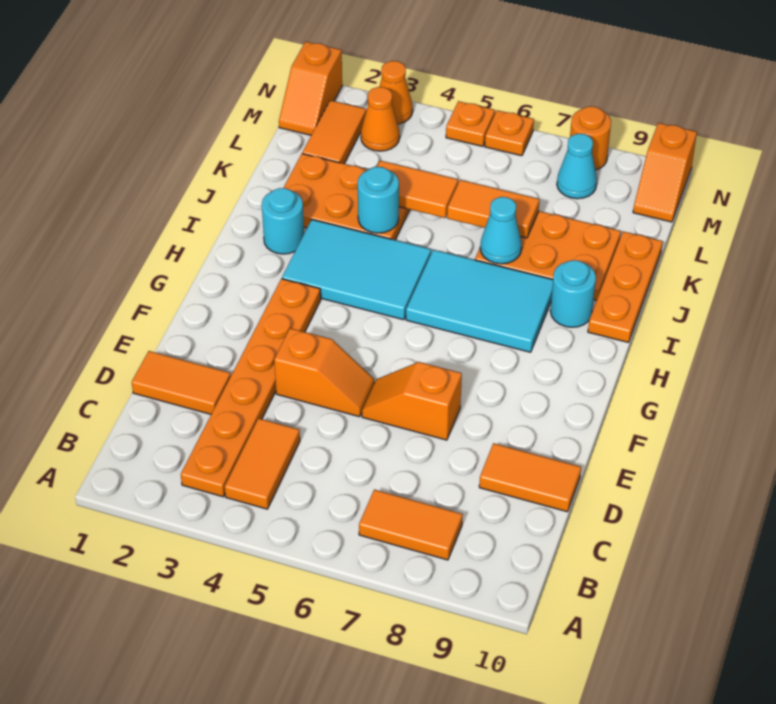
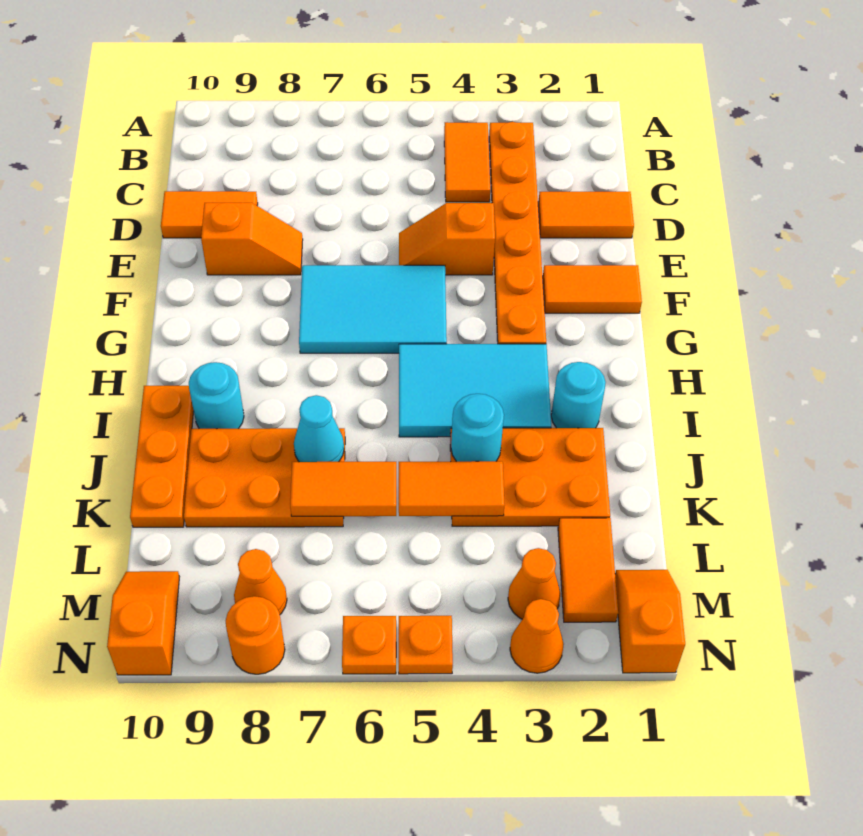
orange 1x2 tile [359,490,463,560] -> orange 1x2 tile moved to [543,265,642,313]
orange 1x2 slope [362,362,462,440] -> orange 1x2 slope moved to [201,203,303,275]
cyan 2x3 tile [406,250,553,352] -> cyan 2x3 tile moved to [299,265,447,353]
cyan 1x1 cone [557,134,597,199] -> orange 1x1 cone [234,549,287,614]

